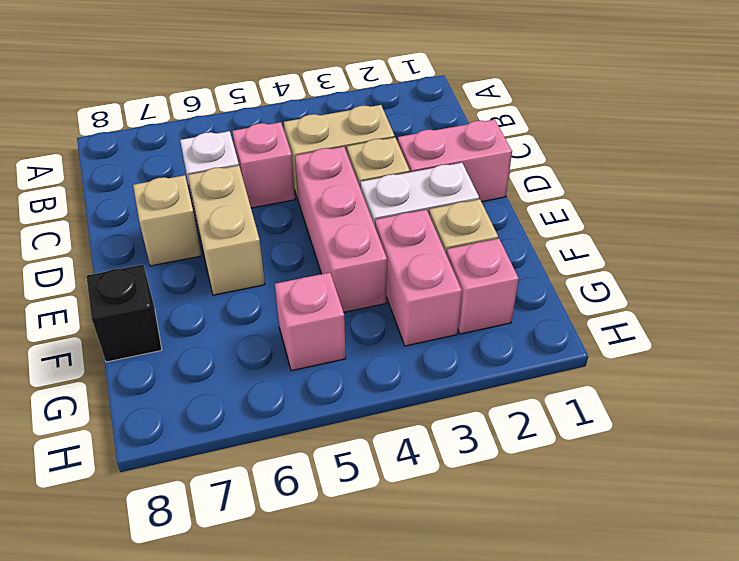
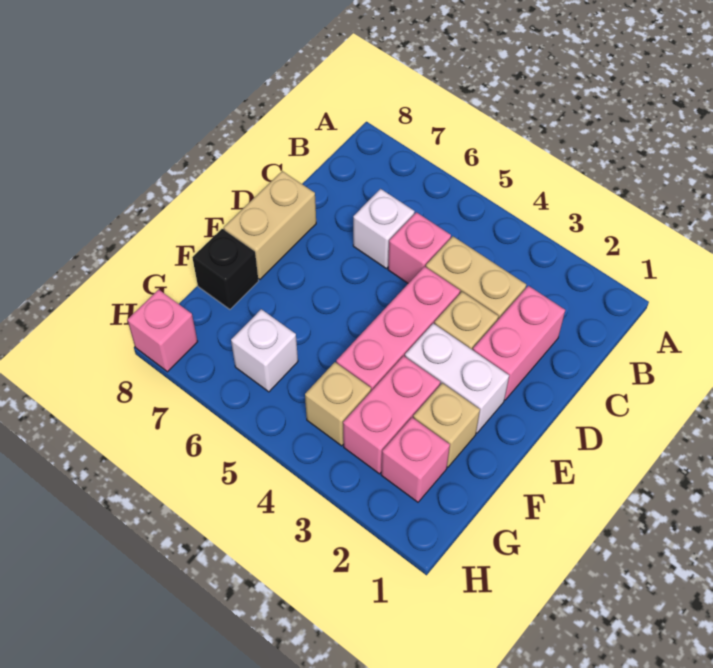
pink 1x2 brick [398,120,512,202] -> pink 1x2 brick turned to [473,286,565,400]
tan 1x2 brick [188,166,265,295] -> tan 1x2 brick moved to [224,171,316,279]
tan 1x1 brick [133,175,201,266] -> tan 1x1 brick moved to [305,362,371,446]
pink 1x1 brick [275,273,346,371] -> pink 1x1 brick moved to [127,289,198,372]
none -> white 1x1 brick [231,309,298,392]

